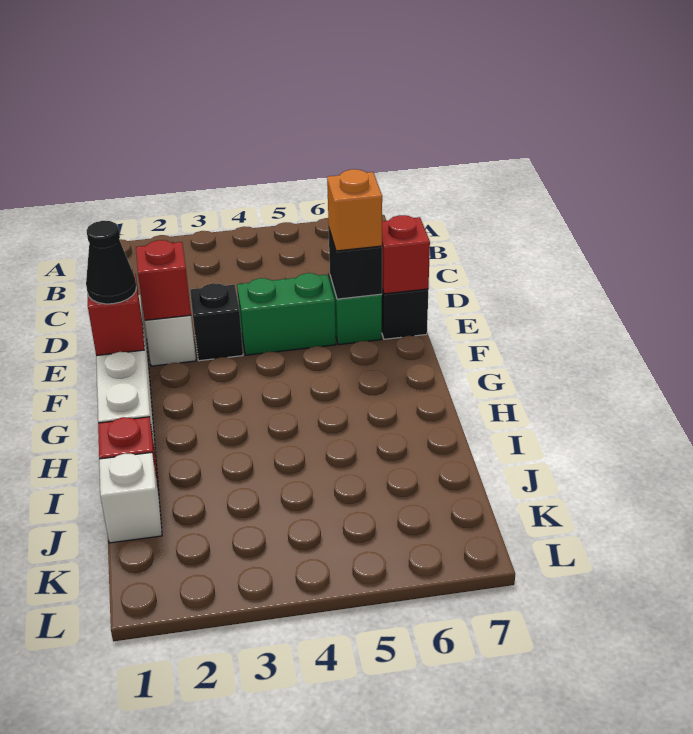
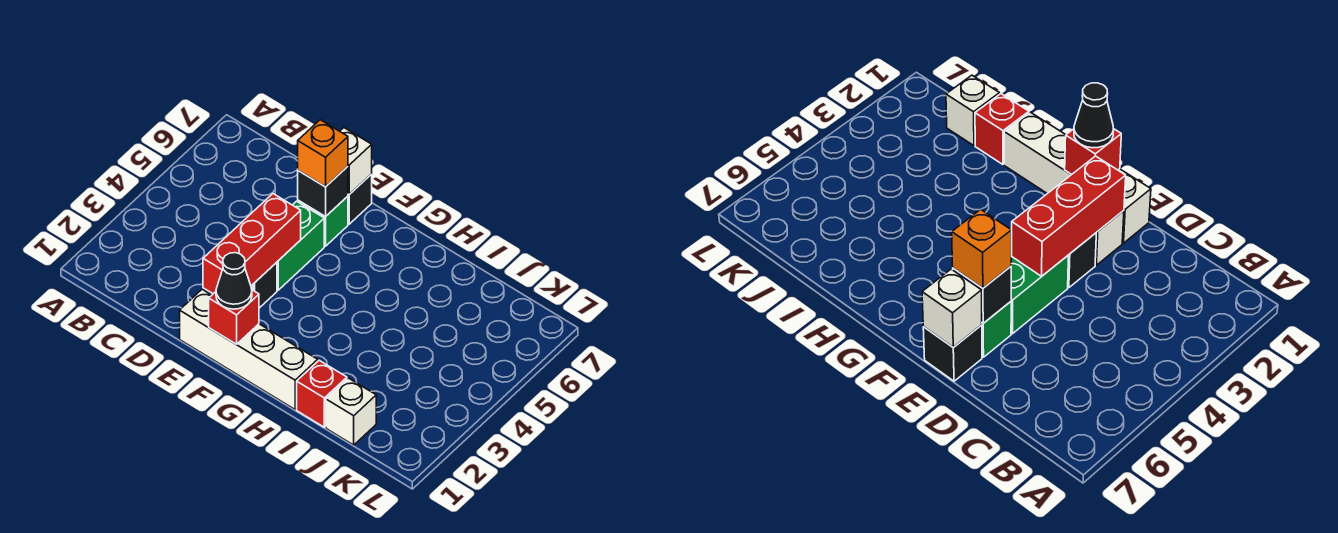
red 1x1 brick [136,240,191,320] -> red 1x3 brick [203,194,301,294]
red 1x1 brick [382,215,430,294] -> white 1x1 brick [340,128,372,194]

